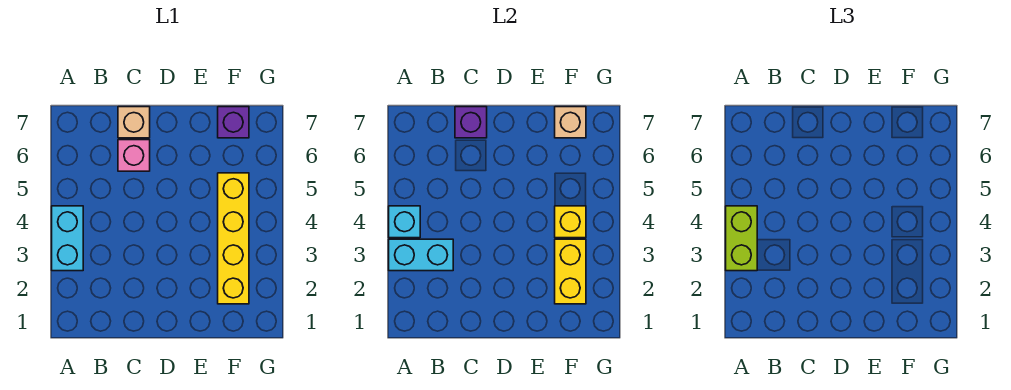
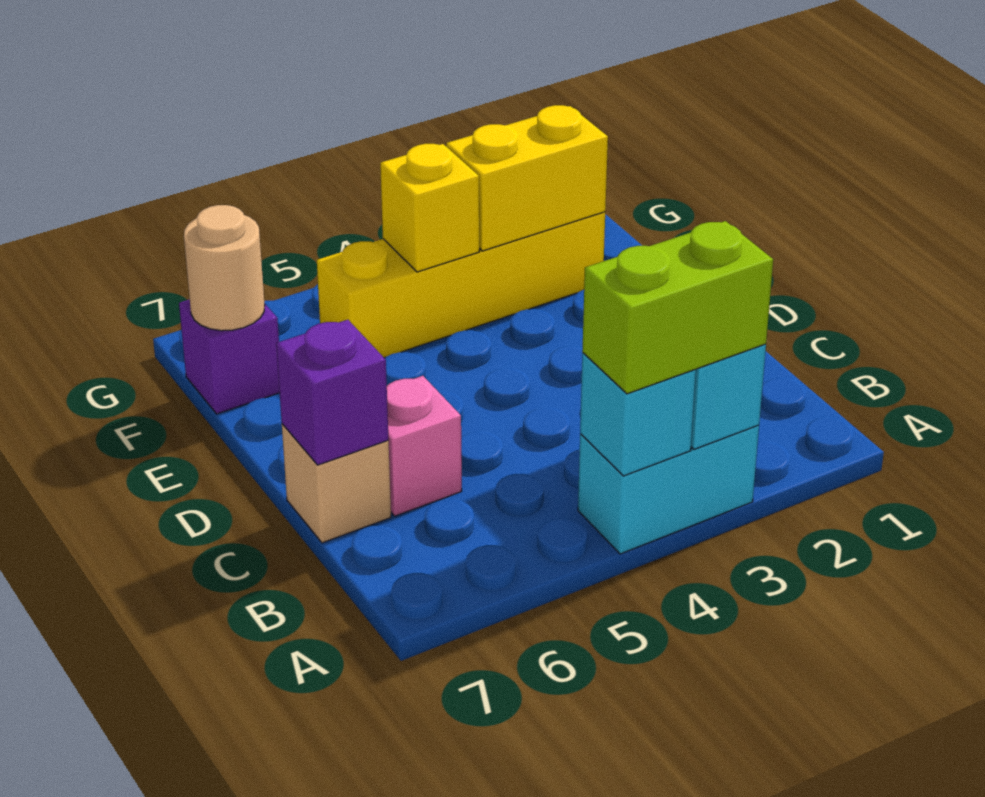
tan 1x1 brick [555,107,586,138] -> tan 1x1 round brick [184,205,265,331]

